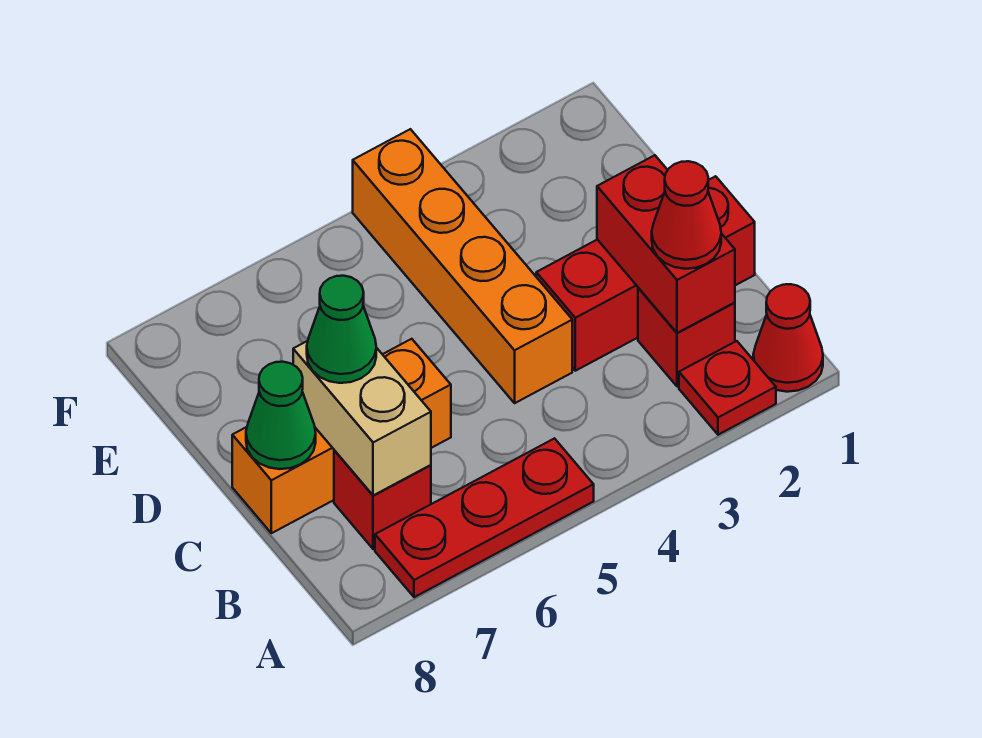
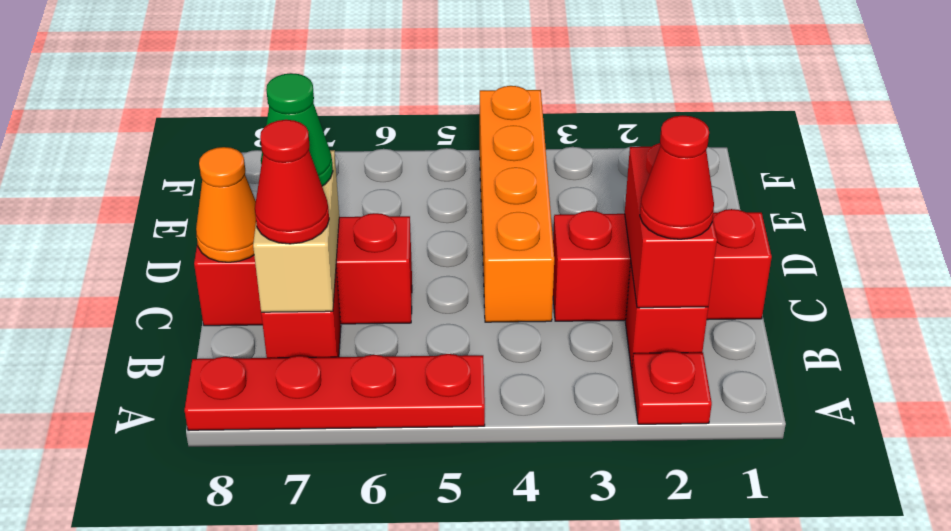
red 1x1 cone [753,284,823,392] -> red 1x1 cone moved to [255,120,329,244]
red 1x3 plate [375,438,594,597] -> red 1x4 plate [185,354,485,430]
orange 1x3 brick [232,339,451,533] -> red 1x3 brick [194,213,412,326]
green 1x1 cone [246,362,316,469] -> orange 1x1 cone [196,147,256,262]

